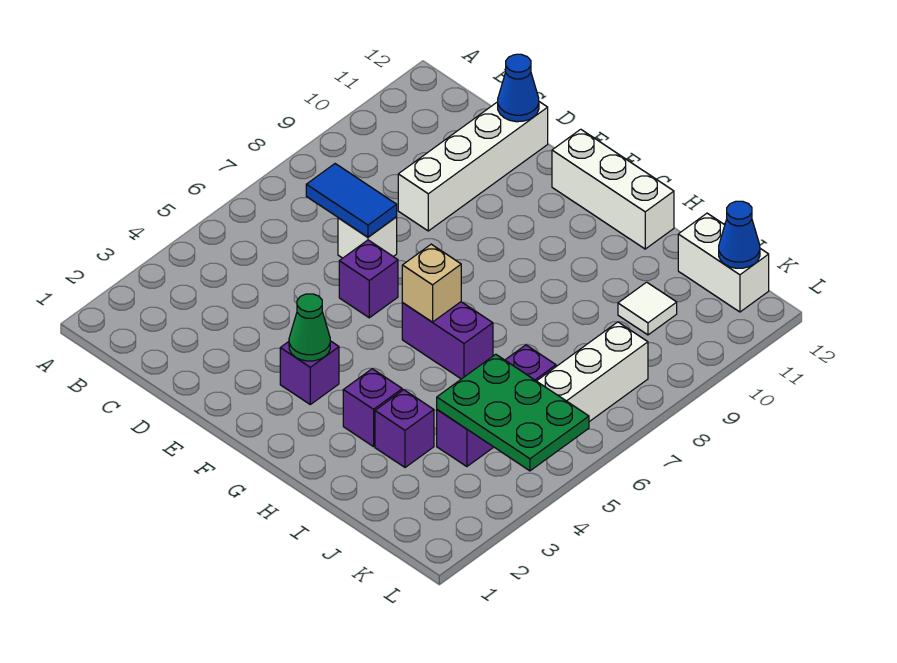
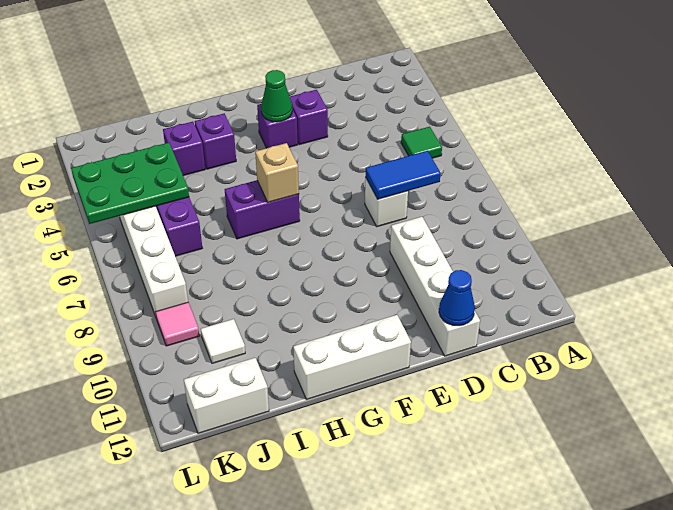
none -> green 1x1 tile [401,127,442,158]
purple 1x1 brick [339,240,398,318] -> purple 1x1 brick moved to [290,90,328,145]
none -> pink 1x1 tile [155,302,199,346]
blue 1x1 cone [719,201,760,268] -> none

